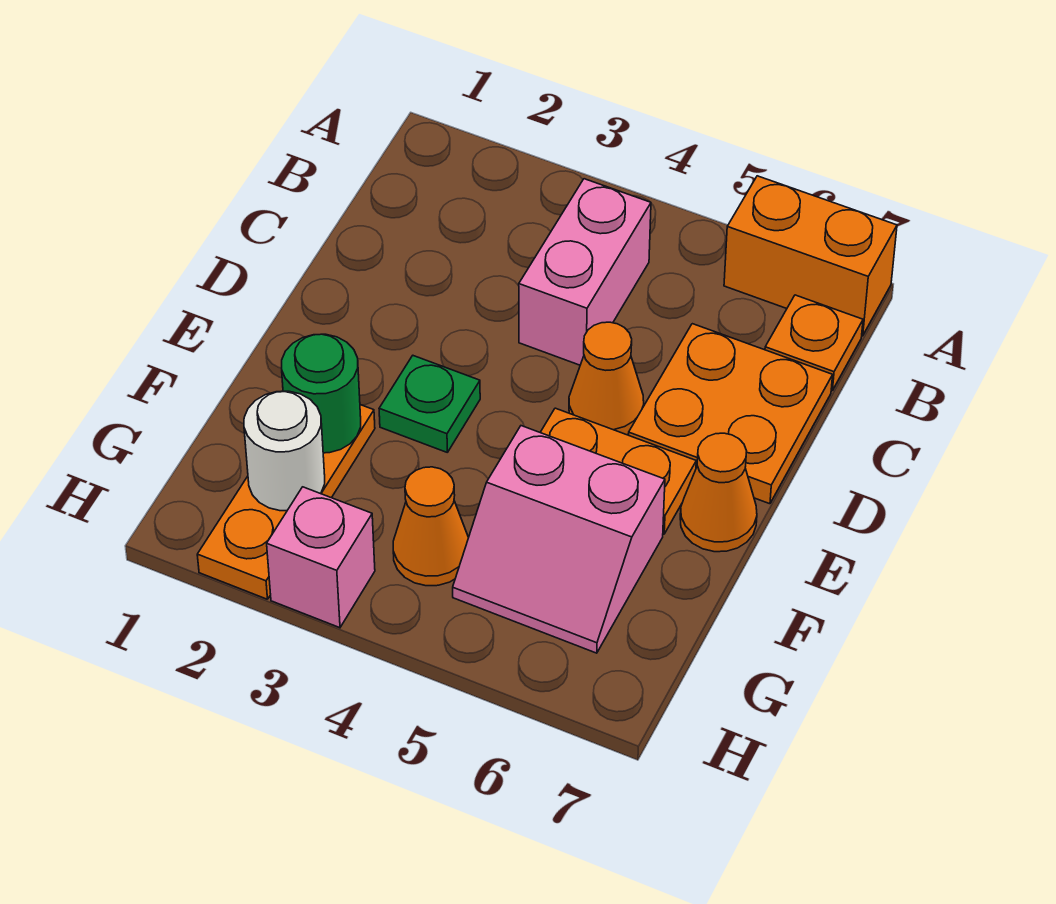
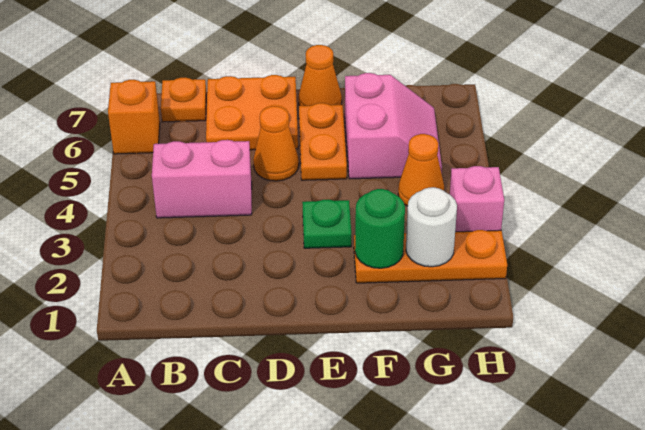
orange 1x2 brick [724,176,897,336] -> orange 1x1 brick [108,80,160,154]

